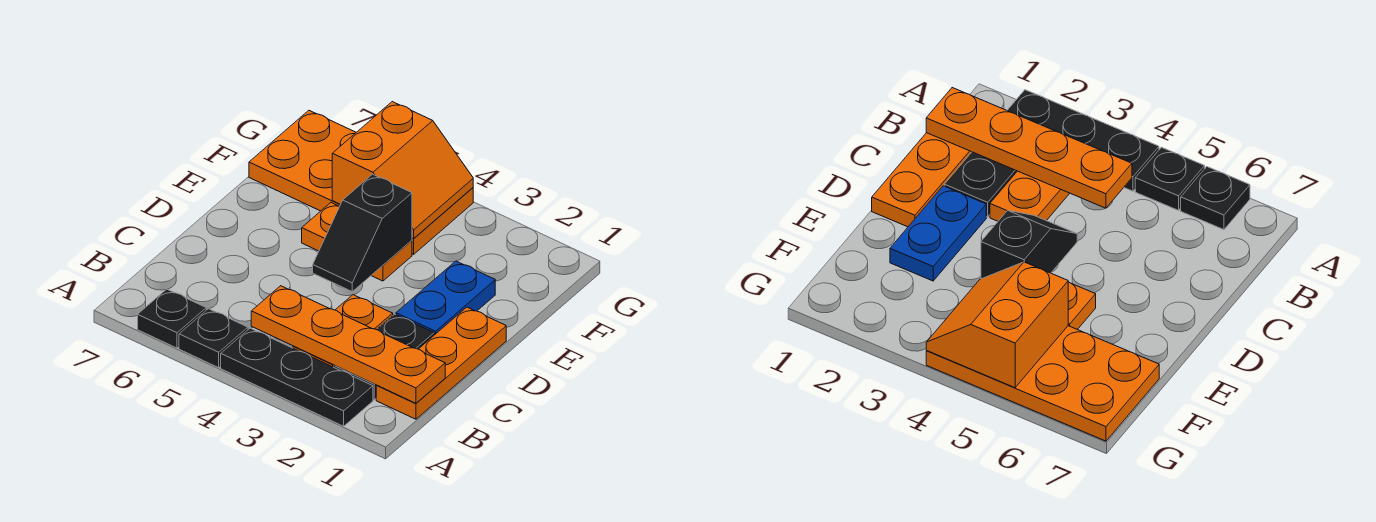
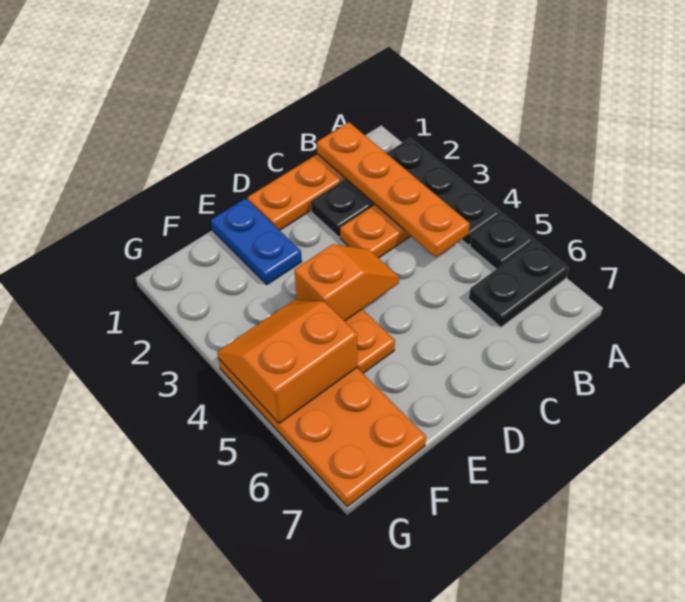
black 1x1 plate [138,289,206,348] -> black 1x2 plate [469,241,569,327]
blue 1x2 plate [396,261,495,335] -> blue 1x2 plate turned to [211,198,302,285]
black 1x2 slope [313,174,412,291] -> orange 1x2 slope [295,244,399,321]

